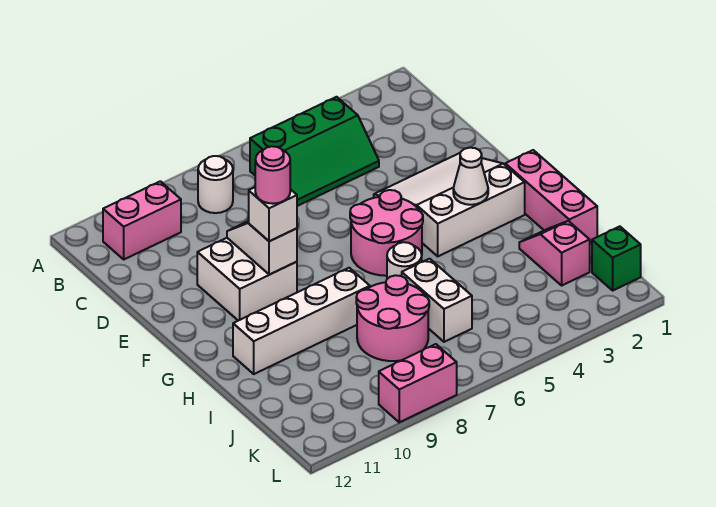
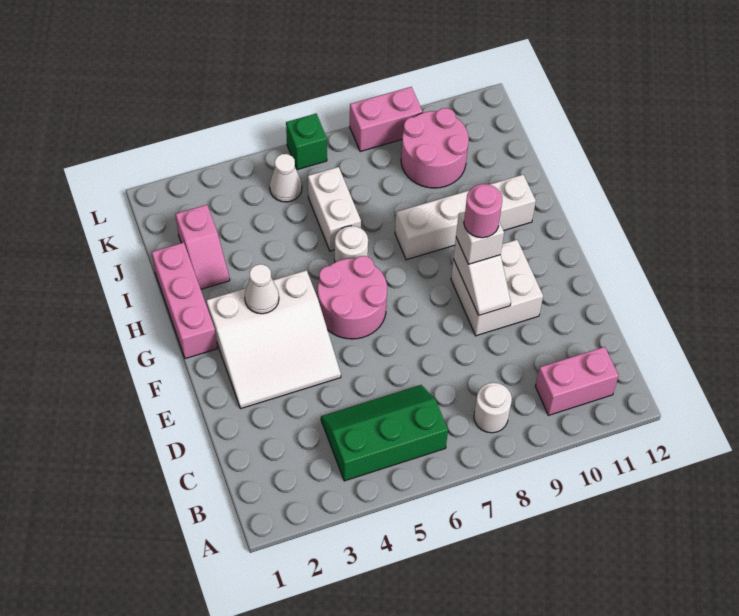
pink 2x2 round brick [356,275,429,361] -> pink 2x2 round brick moved to [401,108,469,188]
green 1x1 brick [592,226,641,290] -> green 1x1 brick moved to [286,114,327,170]
none -> white 1x1 cone [270,154,302,202]

